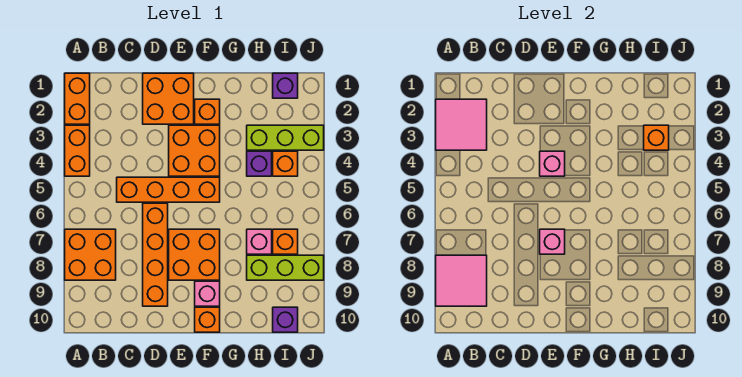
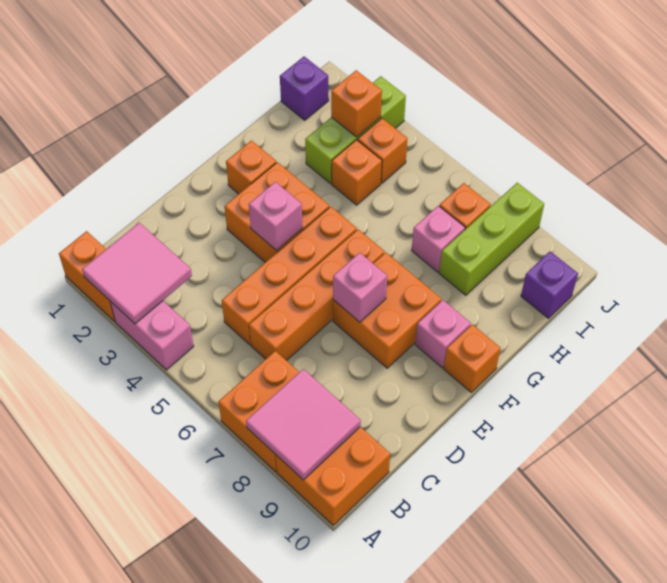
orange 1x2 brick [65,125,90,176] -> pink 1x2 brick [110,301,194,370]
orange 2x2 brick [143,73,194,124] -> orange 2x2 brick moved to [276,427,390,525]
orange 1x4 brick [143,203,168,306] -> orange 1x4 brick turned to [249,229,385,361]
purple 1x1 brick [247,151,272,176] -> orange 1x1 brick [332,140,382,205]

